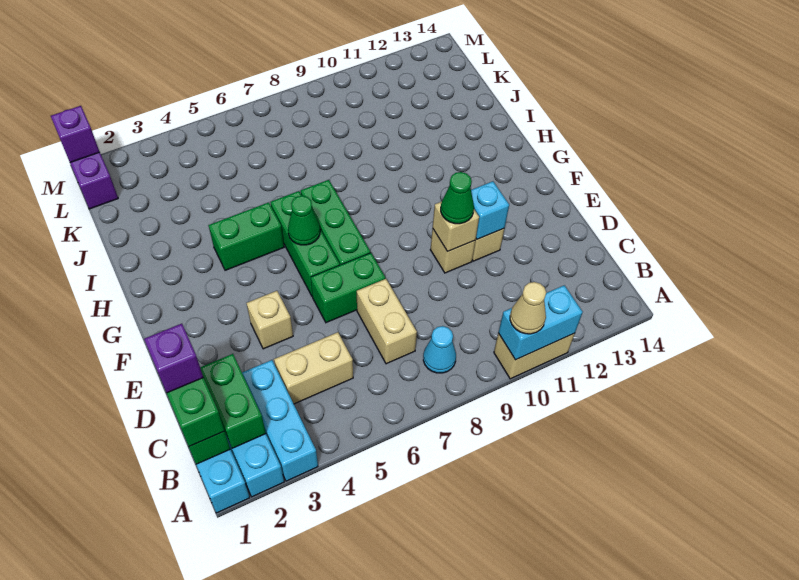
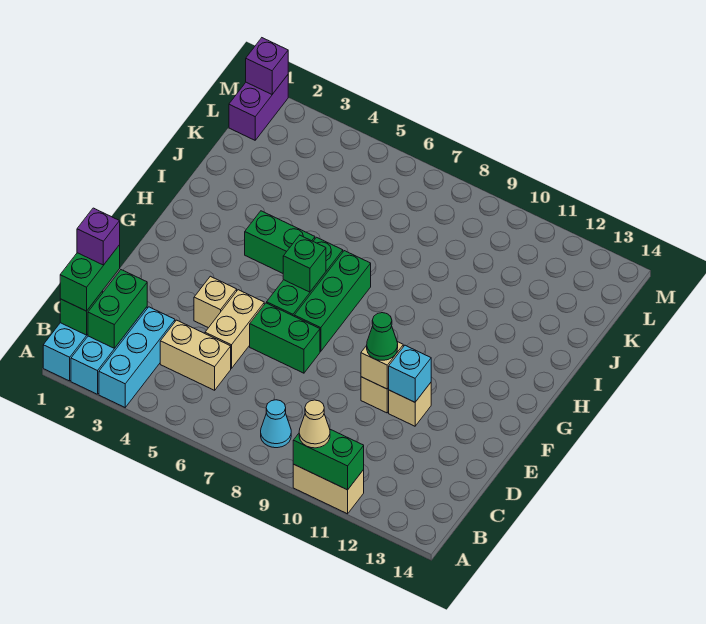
cyan 1x2 brick [498,285,583,360] -> green 1x2 brick [293,429,364,490]
tan 1x2 brick [357,279,417,364] -> tan 1x2 brick moved to [205,290,264,369]
green 1x1 cone [288,196,320,245] -> green 1x1 brick [283,235,326,292]

